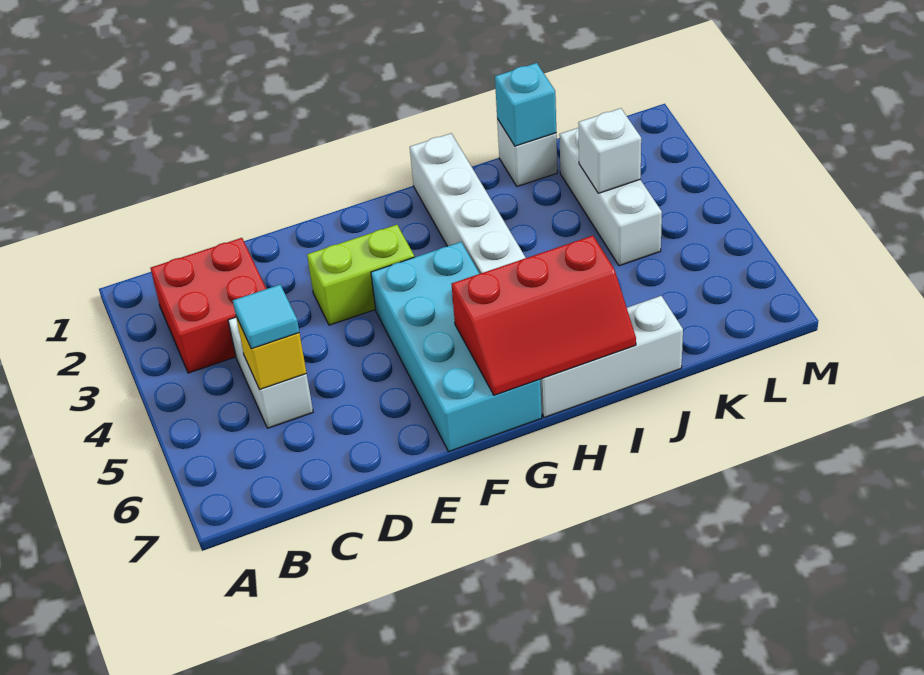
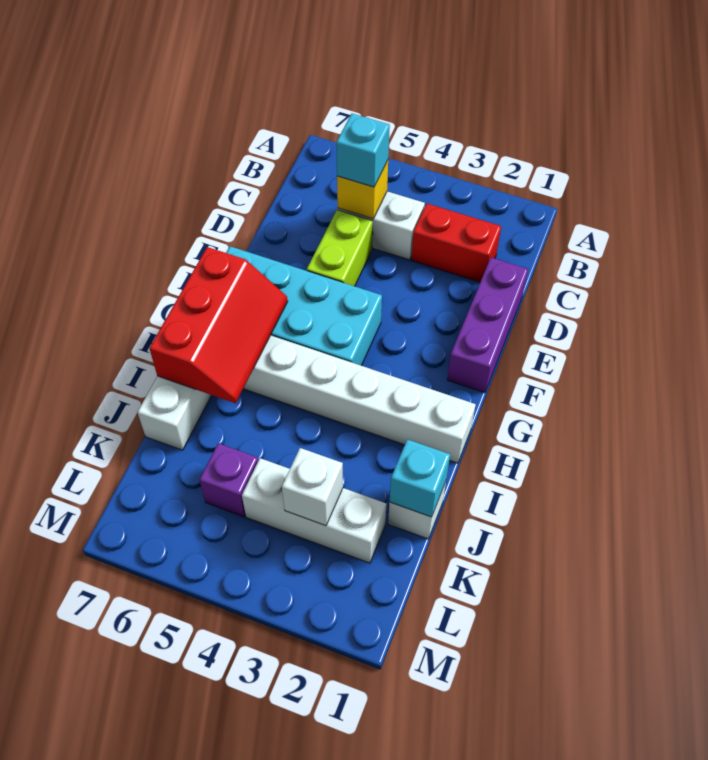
red 2x2 brick [150,238,266,373] -> red 1x2 brick [411,204,501,282]
cyan 1x1 tile [233,285,299,349] -> cyan 1x1 brick [336,114,390,187]
none -> purple 1x3 brick [447,257,528,393]
lime 1x2 brick [307,225,414,325] -> lime 1x2 brick moved to [307,210,373,286]
red 2x3 slope [451,236,636,395] -> red 2x3 slope turned to [149,247,288,403]
none -> purple 1x1 brick [200,443,258,517]

